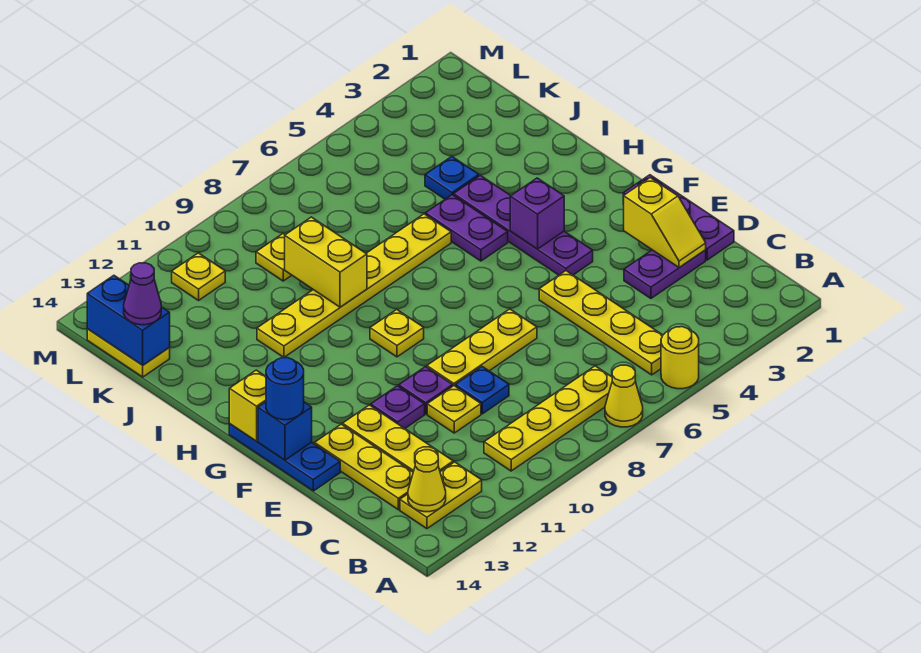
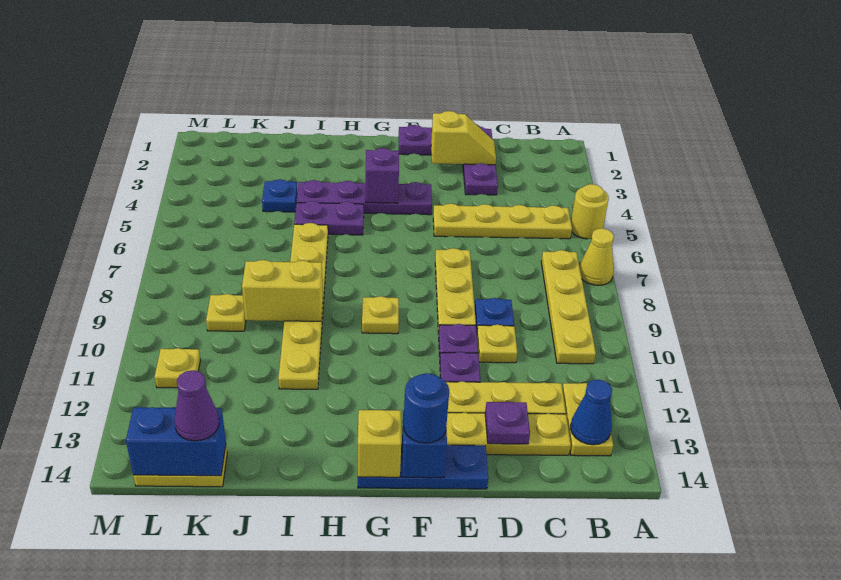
yellow 1x1 cone [408,450,446,512] -> blue 1x1 cone [571,380,612,445]
none -> purple 1x1 plate [485,402,530,444]

